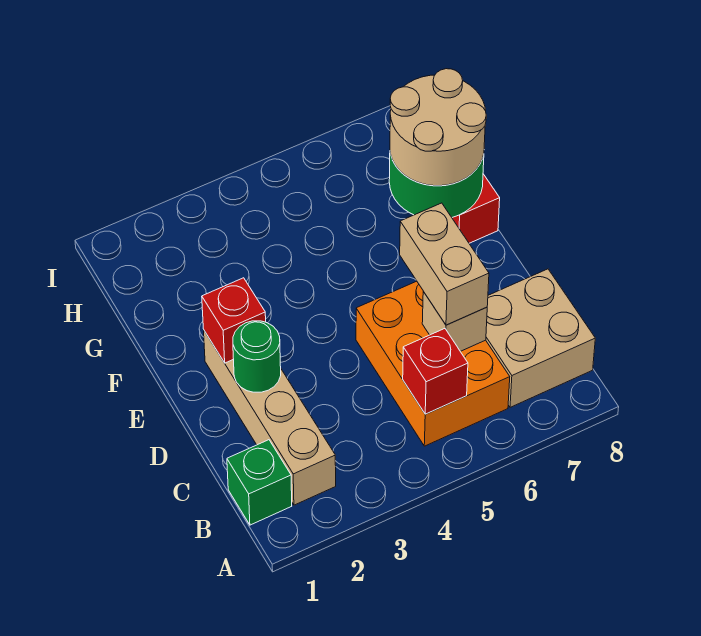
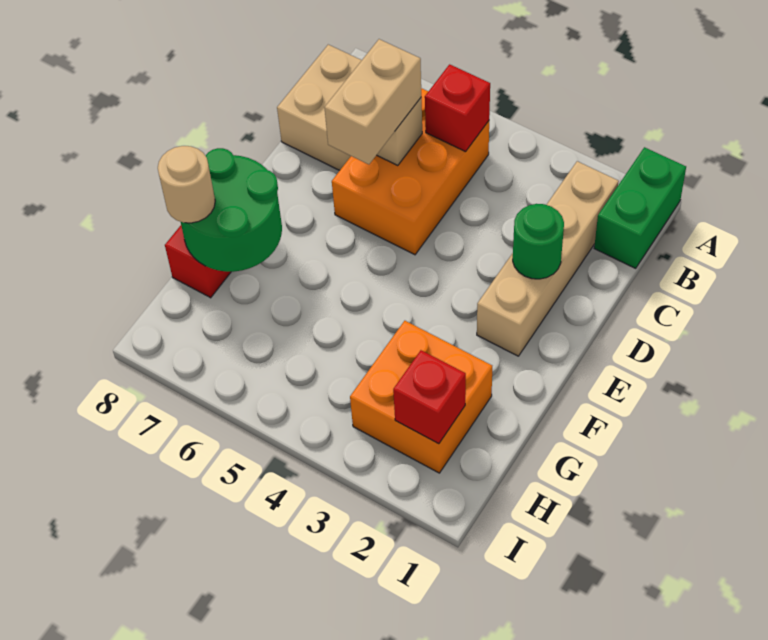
green 1x1 brick [227,440,292,525] -> green 1x2 brick [594,147,686,268]
red 1x1 brick [202,278,266,363] -> red 1x1 brick moved to [393,350,466,444]
tan 2x2 round brick [390,69,486,186] -> tan 1x1 round brick [158,146,215,223]
none -> orange 2x2 brick [350,321,492,473]

